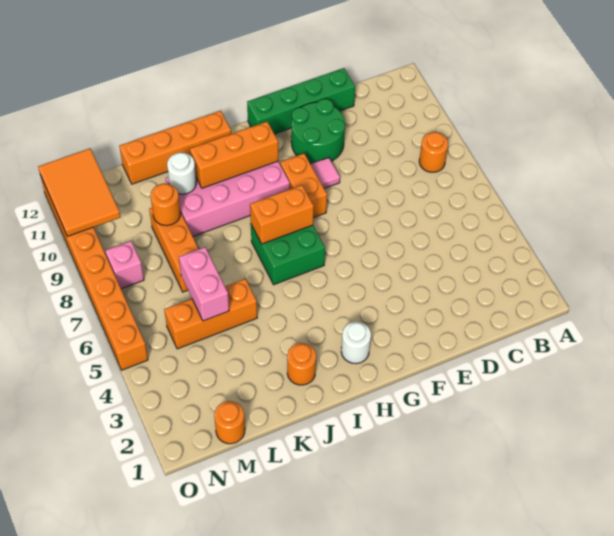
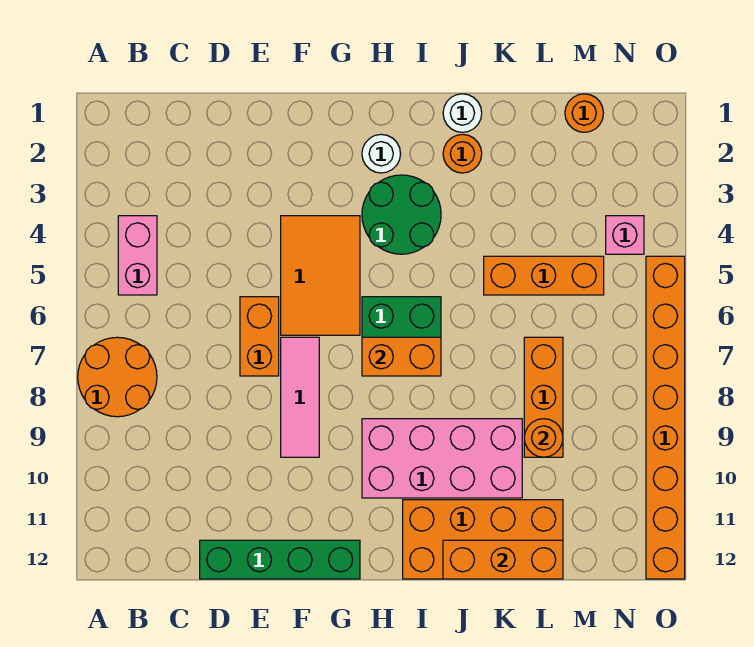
orange 1x1 round brick [419,132,448,172] -> orange 2x2 round brick [78,337,157,417]
green 2x2 round brick [291,99,345,164] -> green 2x2 round brick moved to [362,175,441,254]
pink 1x1 tile [311,158,340,188] -> pink 1x3 tile [281,337,319,457]
orange 1x2 brick [280,154,327,218] -> orange 1x2 brick moved to [240,297,279,376]
orange 1x3 brick [190,122,278,188] -> orange 1x3 brick moved to [443,540,563,579]
orange 1x4 brick [119,111,231,184] -> orange 2x4 brick [403,500,563,579]
white 1x1 round brick [167,152,196,194] -> white 1x1 round brick moved to [443,94,482,132]
pink 1x2 brick [179,247,229,321] -> pink 1x2 brick moved to [118,216,157,295]
pink 1x1 brick [105,241,144,289] -> pink 1x1 brick moved to [606,216,644,254]
orange 2x3 tile [38,149,120,236] -> orange 2x3 tile moved to [281,216,360,335]

